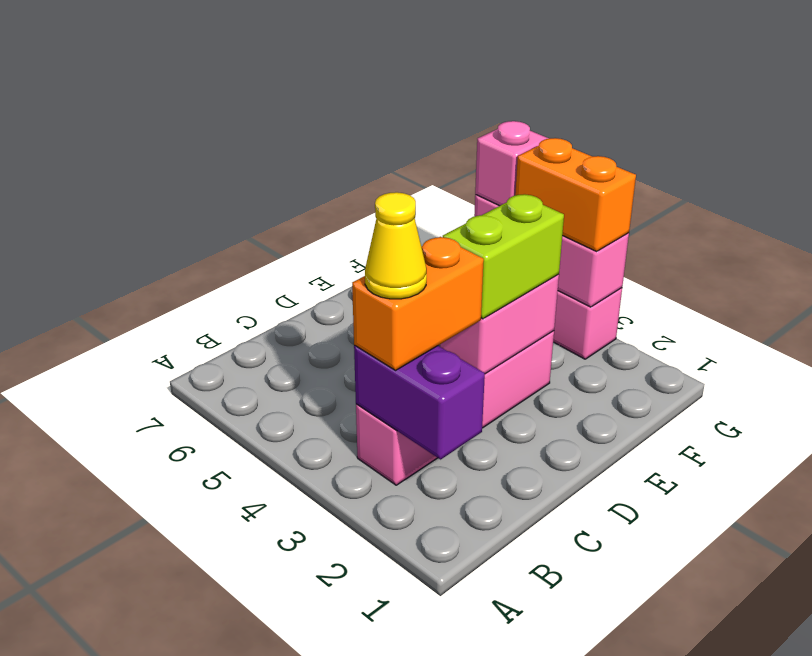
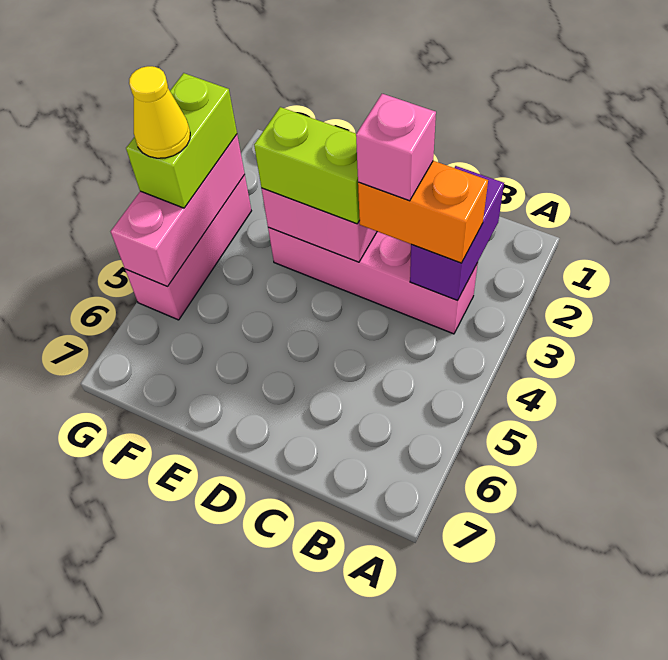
yellow 1x1 cone [365,192,427,299] -> yellow 1x1 cone moved to [129,66,190,158]
orange 1x2 brick [515,138,636,251] -> lime 1x2 brick [126,73,237,208]
pink 1x1 brick [475,121,549,206] -> pink 1x1 brick moved to [356,94,436,201]

